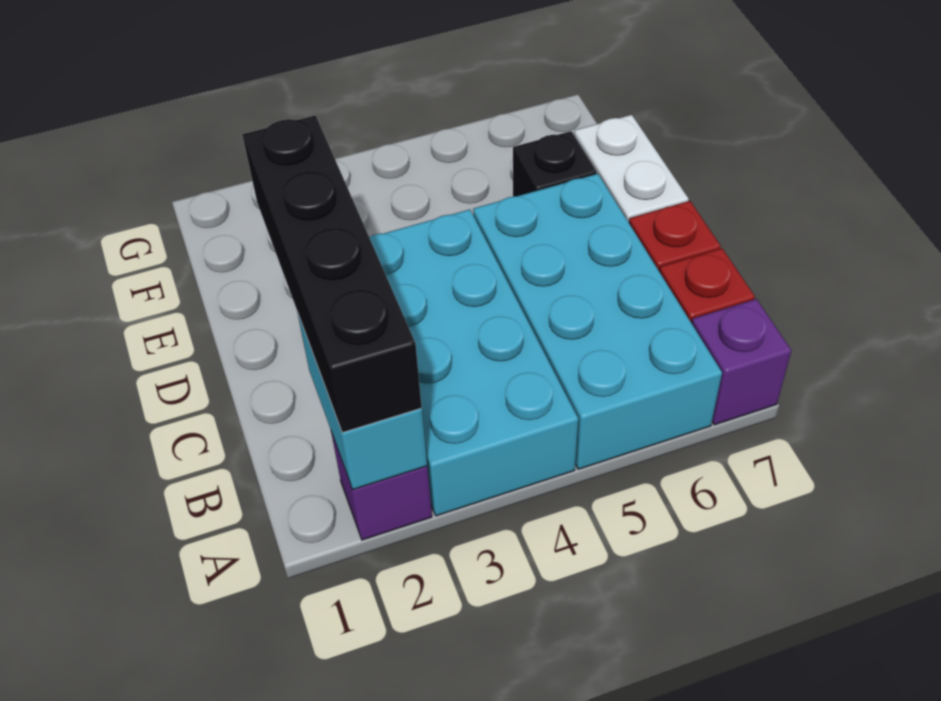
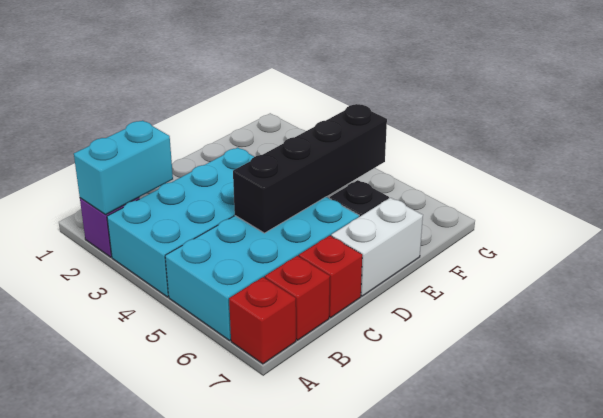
black 1x4 brick [242,115,422,433] -> black 1x4 brick moved to [233,104,387,233]
purple 1x1 brick [692,299,791,425] -> red 1x1 brick [229,277,296,364]

